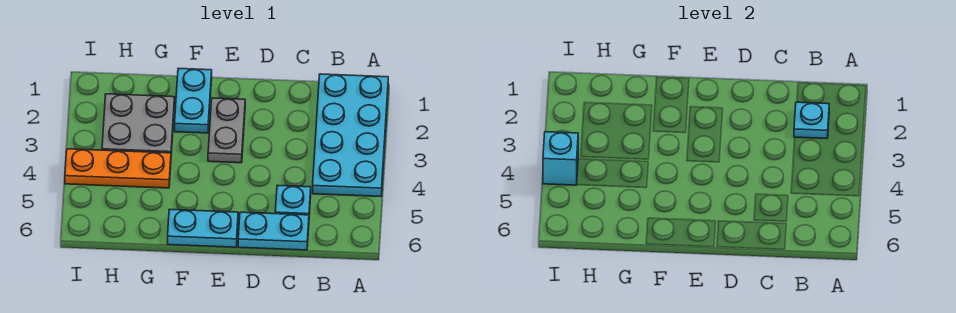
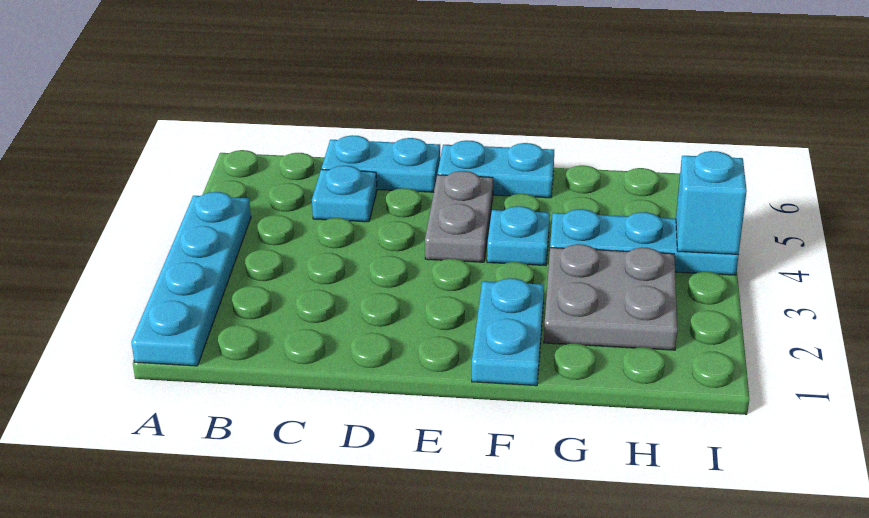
cyan 2x4 plate [313,74,388,197] -> cyan 1x4 plate [131,192,251,366]
cyan 1x1 plate [794,102,829,138] -> cyan 1x1 plate moved to [487,206,550,266]
grey 1x2 plate [208,98,245,163] -> grey 1x2 plate moved to [425,171,493,262]
orange 1x3 plate [65,149,171,188] -> cyan 1x3 plate [550,209,739,275]

